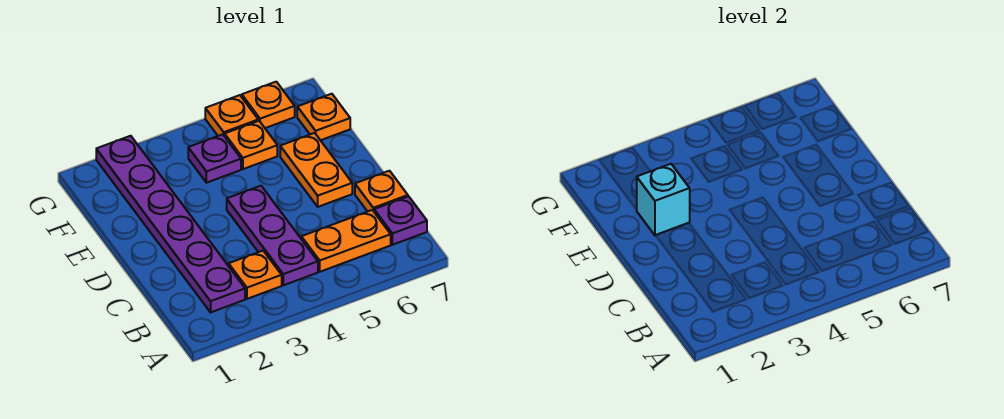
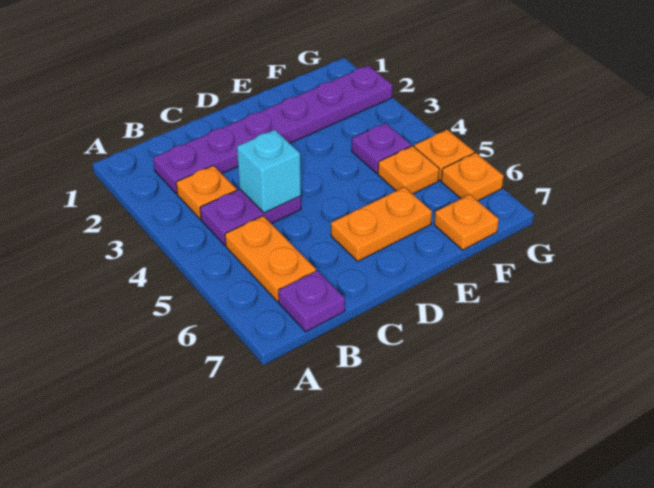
purple 1x3 plate [227,186,318,285] -> purple 1x2 plate [200,189,301,245]
orange 1x1 plate [355,171,408,212] -> none
cyan 1x1 brick [637,164,690,235] -> cyan 1x1 brick moved to [237,130,301,213]

